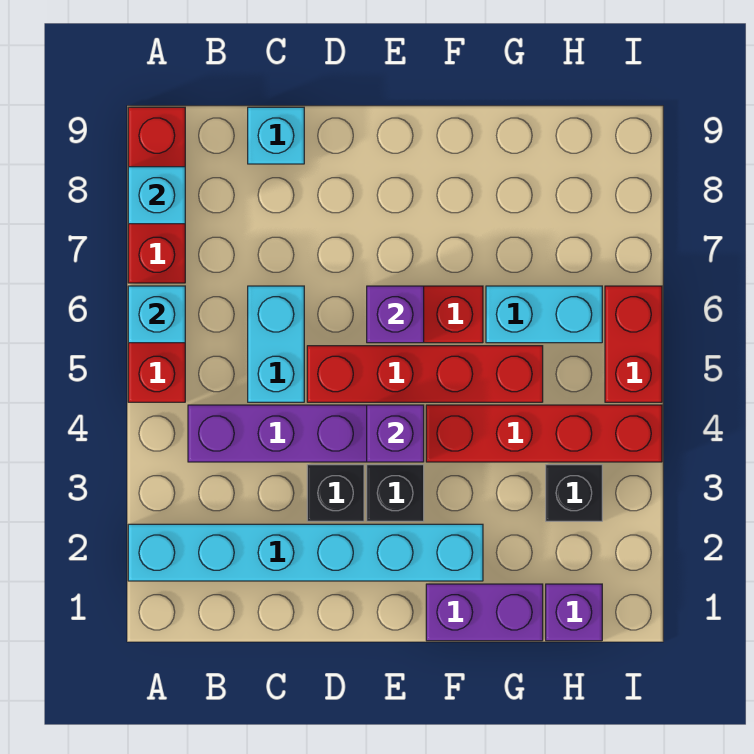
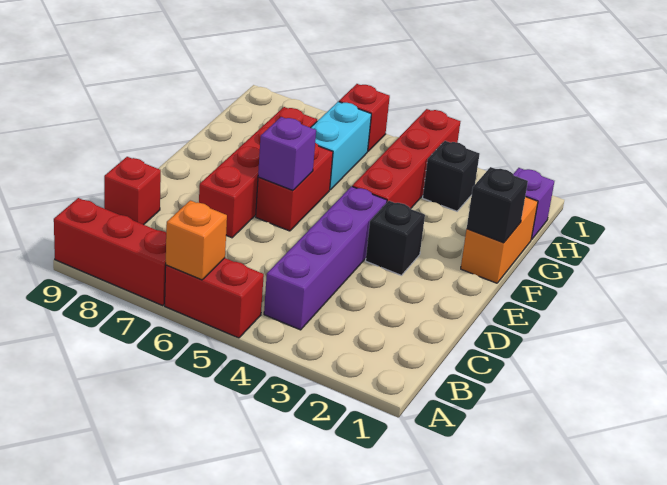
cyan 1x6 brick [128,524,483,581] -> none
cyan 1x1 brick [128,286,185,343] -> orange 1x1 brick [166,200,227,280]
cyan 1x1 brick [128,167,185,224] -> none
cyan 1x2 brick [248,286,304,402] -> none
cyan 1x1 brick [248,107,304,164] -> red 1x1 brick [104,157,161,225]
black 1x1 brick [307,465,364,521] -> black 1x1 brick moved to [467,167,528,243]
red 1x4 brick [307,346,543,402] -> red 1x4 brick moved to [199,107,317,238]
purple 1x1 brick [367,405,424,462] -> none
purple 1x2 brick [426,584,543,641] -> orange 1x2 brick [461,197,538,283]
red 1x2 brick [605,286,662,402] -> red 1x1 brick [339,84,390,151]

